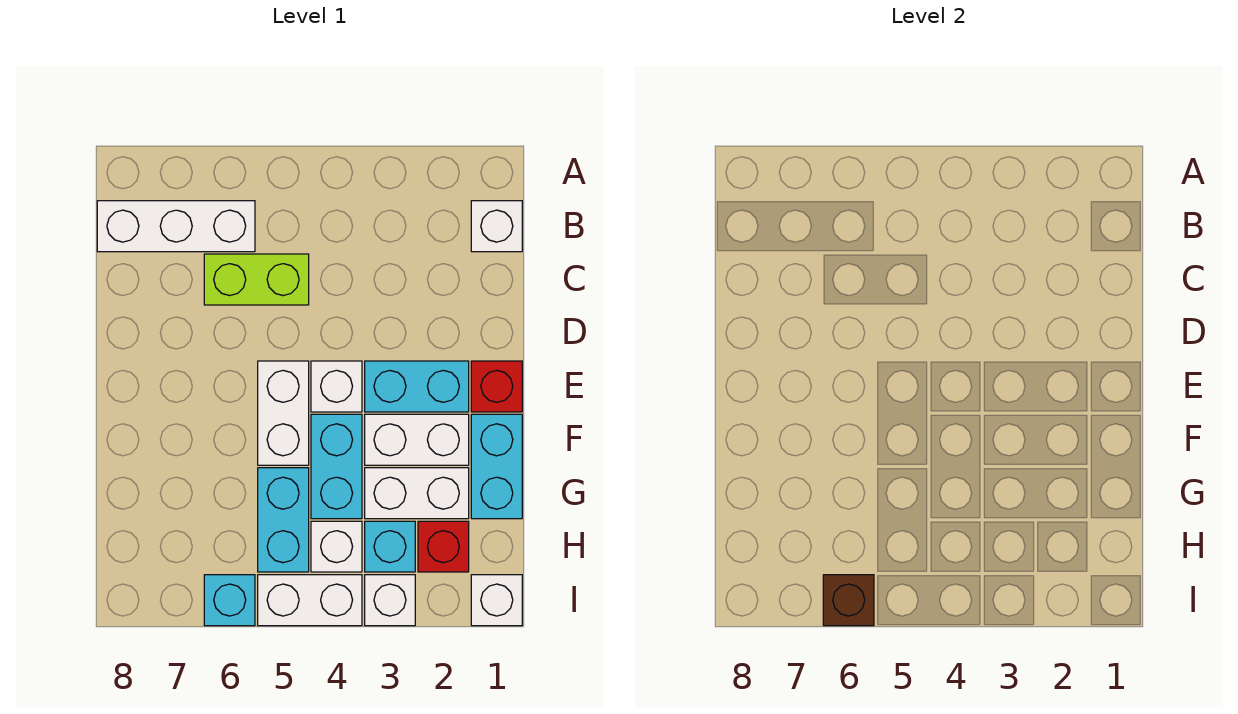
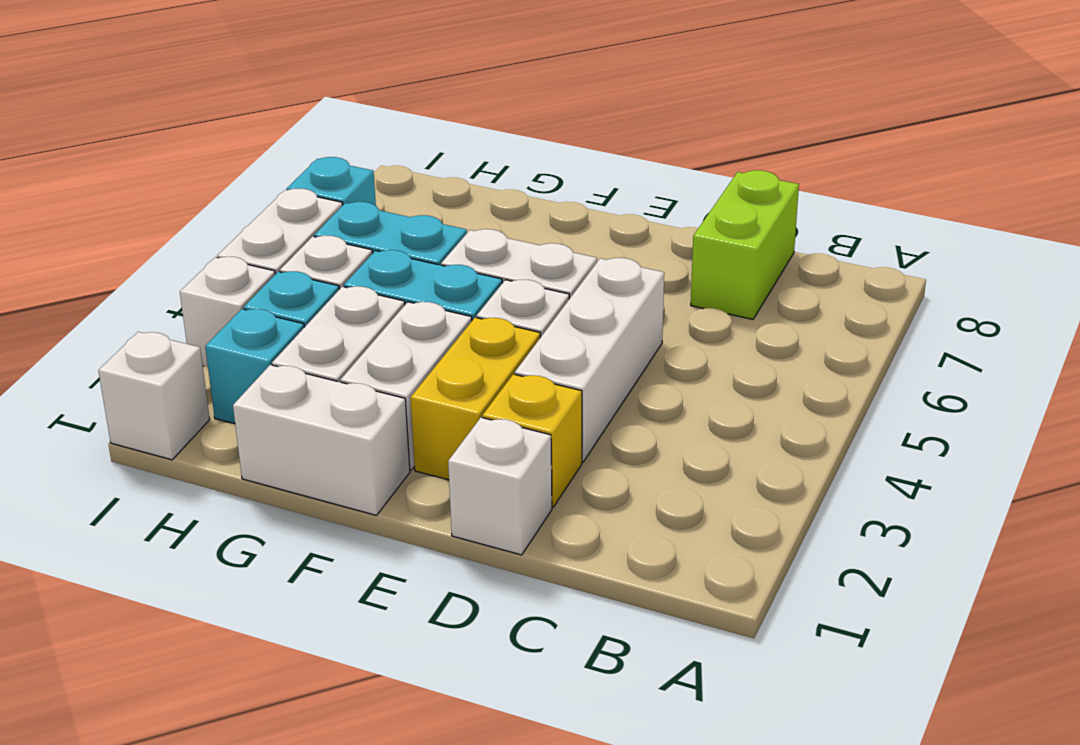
white 1x1 brick [471,201,522,252] -> white 1x1 brick moved to [448,417,552,555]
white 1x3 brick [97,201,255,252] -> white 1x3 brick moved to [515,258,664,462]
lime 1x2 brick [204,254,309,305] -> lime 1x2 brick moved to [691,170,799,319]
none -> yellow 1x1 brick [482,374,582,507]
red 1x1 brick [471,361,522,412] -> none
cyan 1x2 brick [365,361,469,412] -> yellow 1x2 brick [411,317,540,480]
cyan 1x2 brick [471,414,522,519] -> white 1x2 brick [233,365,410,515]
red 1x1 brick [418,521,469,572] -> cyan 1x1 brick [205,309,304,424]
brown 1x1 brick [823,575,874,626] -> none

